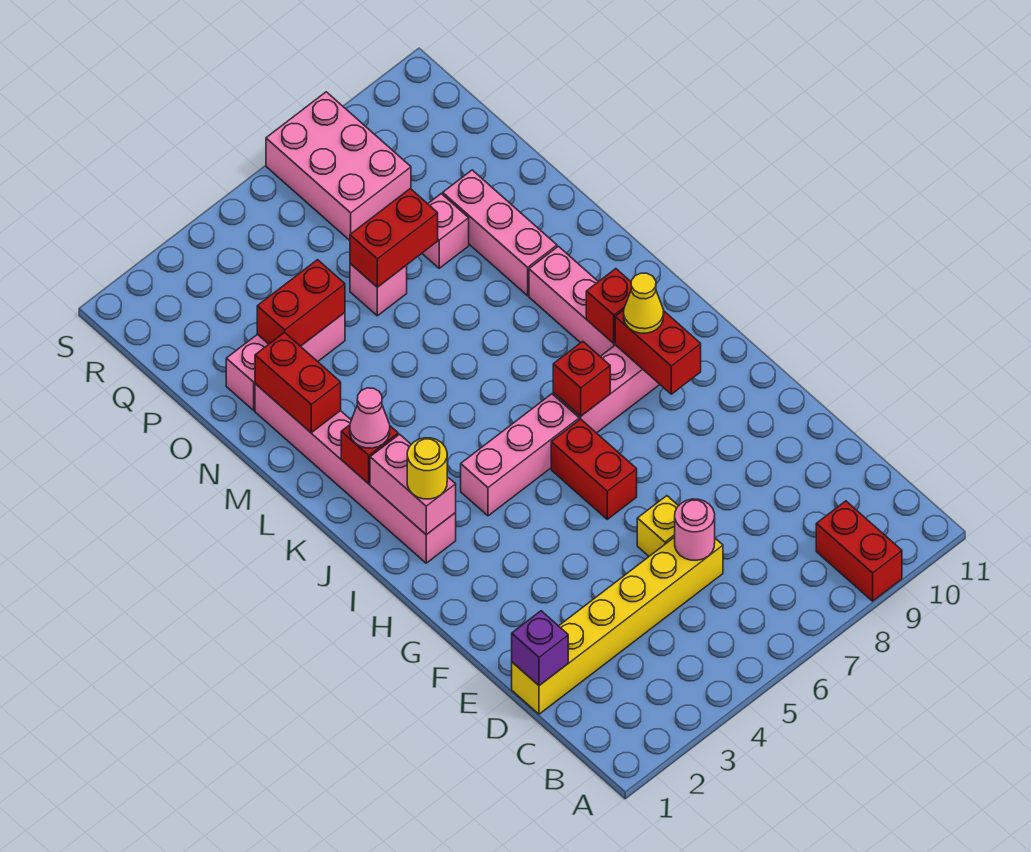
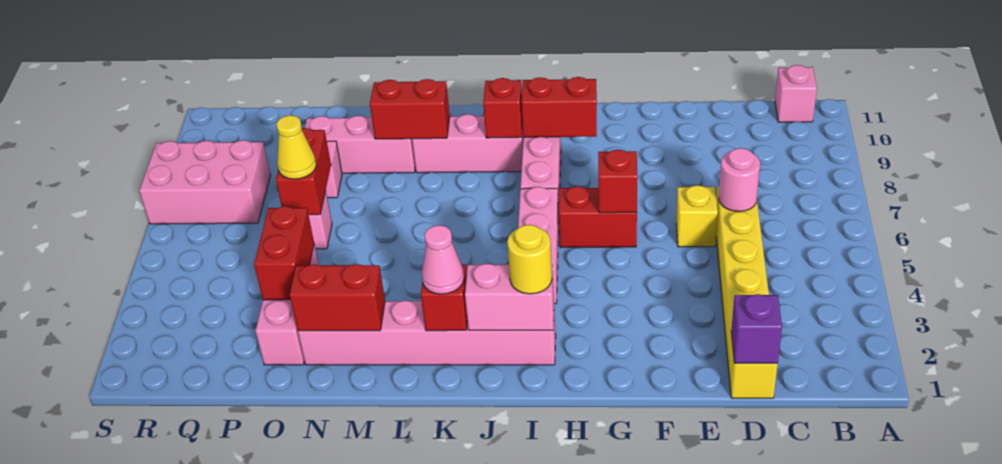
red 1x2 brick [816,501,902,601] -> red 1x2 brick moved to [370,79,450,139]
none -> pink 1x1 brick [775,65,817,122]
red 1x1 brick [553,341,610,416] -> red 1x1 brick moved to [598,149,638,213]
yellow 1x1 cone [624,273,664,333] -> yellow 1x1 cone moved to [276,115,316,179]

